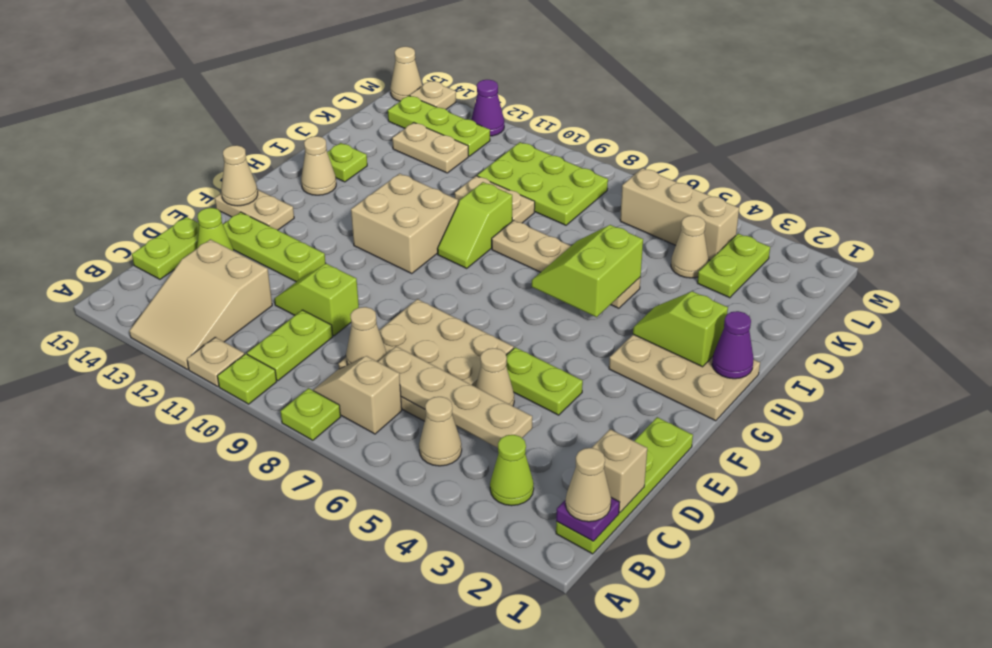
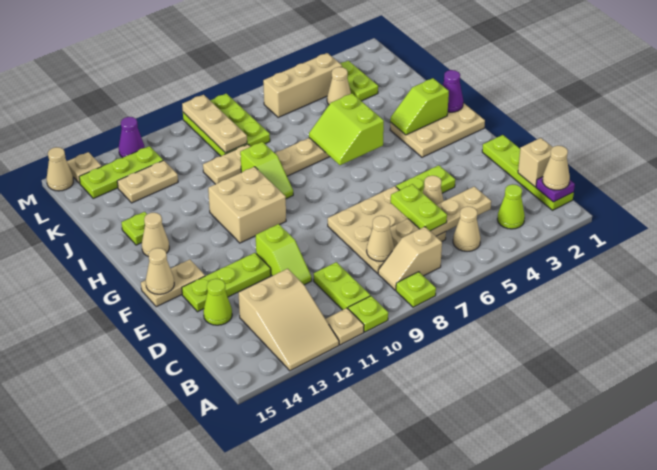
lime 1x2 plate [132,217,199,279] -> lime 1x2 plate moved to [391,184,447,231]
lime 1x2 slope [274,264,359,336] -> lime 1x2 slope turned to [256,224,312,285]
lime 2x3 plate [477,142,608,225] -> lime 2x3 plate turned to [183,94,270,156]
none -> tan 1x3 plate [182,95,247,153]

